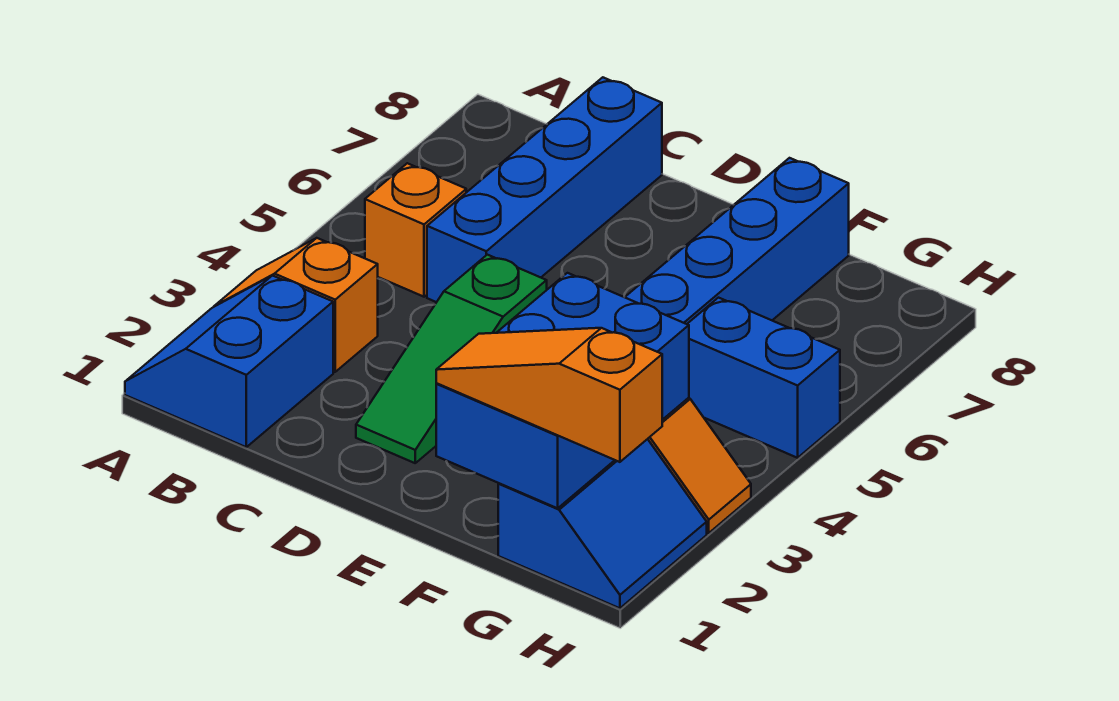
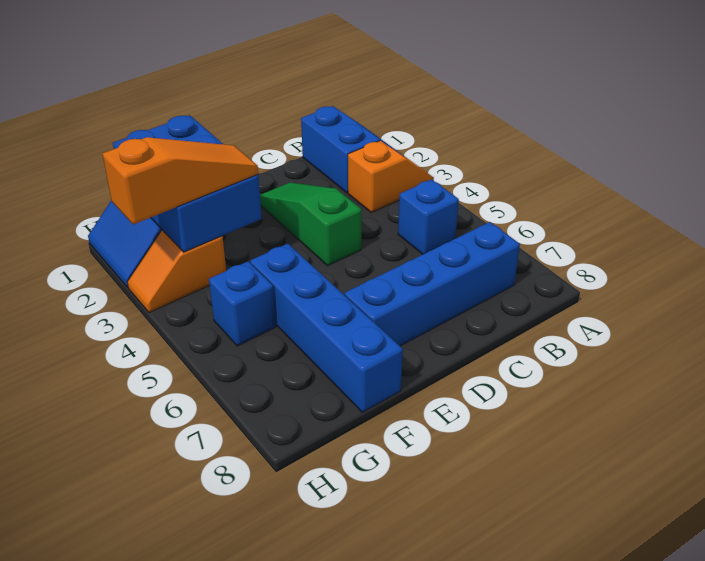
orange 1x1 brick [365,163,466,297] -> blue 1x1 brick [398,179,459,254]
blue 1x4 brick [427,77,662,302] -> blue 1x4 brick turned to [345,222,520,346]
orange 1x3 slope [436,328,662,462] -> orange 1x3 slope moved to [103,137,258,225]
blue 1x2 brick [687,298,840,458] -> blue 1x1 brick [209,261,276,346]

